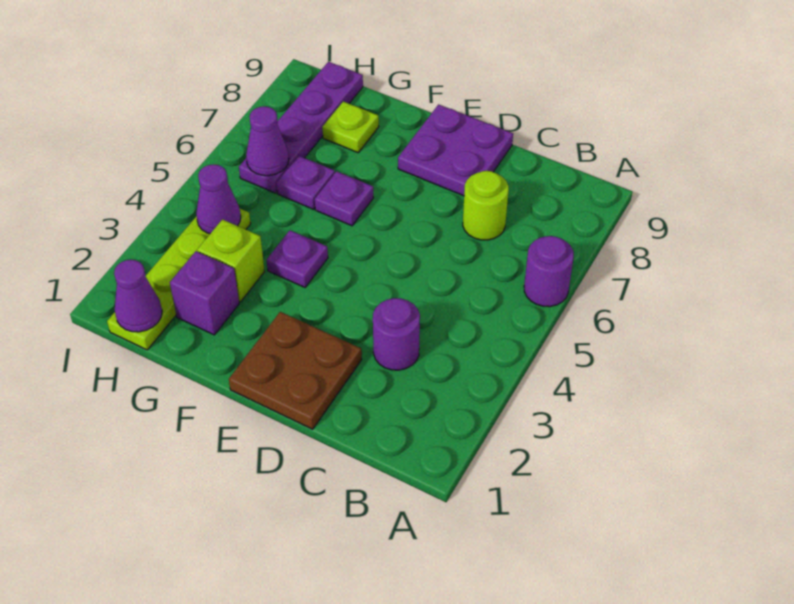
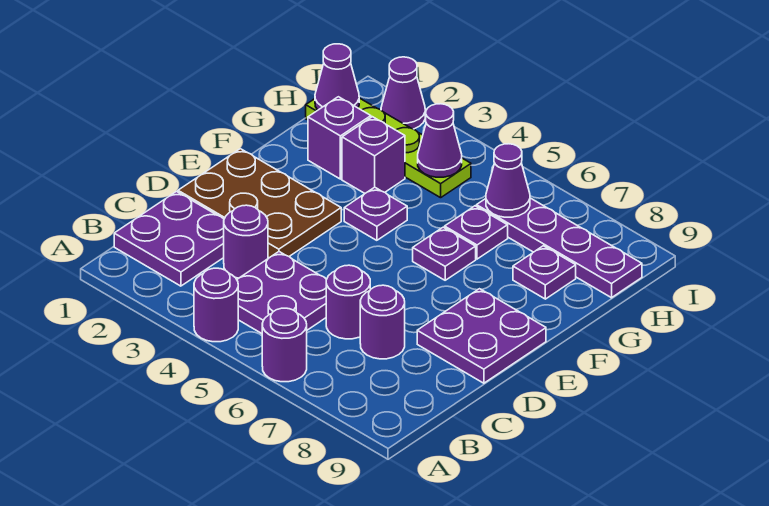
none -> purple 1x1 round brick [194,268,238,342]
none -> purple 2x2 plate [114,192,224,286]
none -> purple 2x2 plate [237,252,327,333]
none -> purple 1x1 round brick [326,265,370,339]
lime 1x1 round brick [463,171,509,240] -> purple 1x1 round brick [360,285,405,359]
brown 2x2 plate [229,312,362,429] -> brown 2x3 plate [178,149,341,258]
lime 1x1 brick [197,219,265,302] -> purple 1x1 brick [342,117,405,193]
lime 1x1 plate [322,101,379,153] -> purple 1x1 plate [513,246,576,299]
none -> purple 1x1 cone [381,57,425,129]

